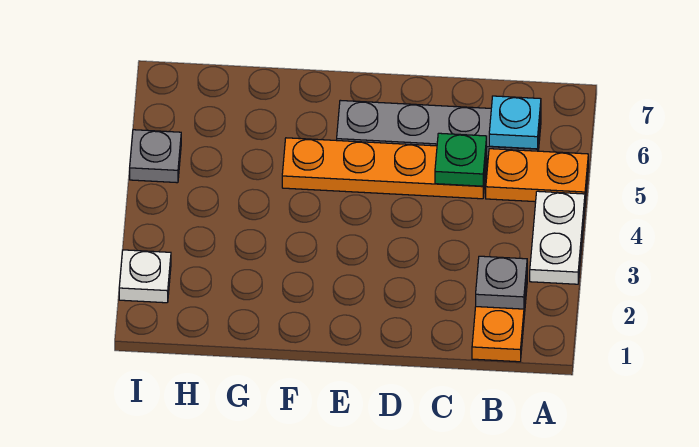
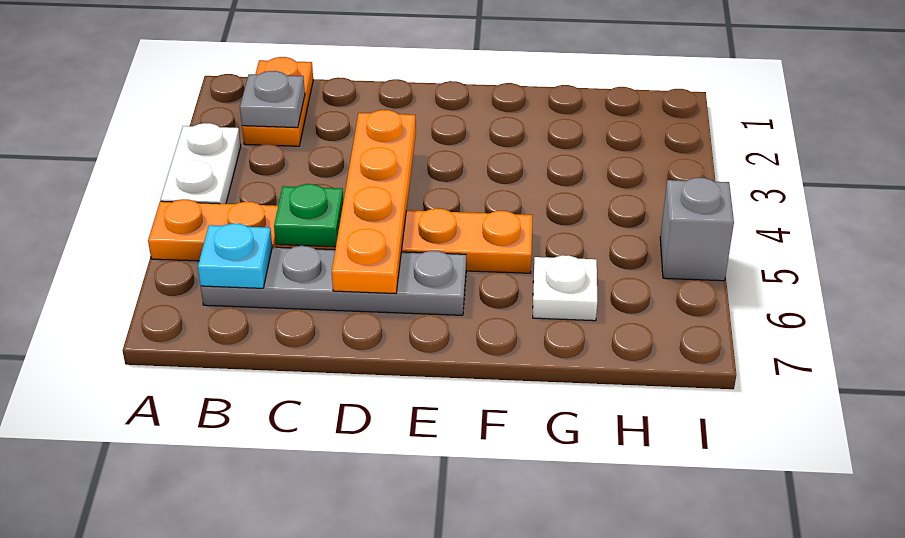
none -> orange 1x4 plate [332,110,416,294]
white 1x1 plate [119,250,171,303] -> white 1x1 plate moved to [533,256,597,321]
grey 1x1 plate [130,130,181,183] -> grey 1x1 brick [660,178,734,281]

